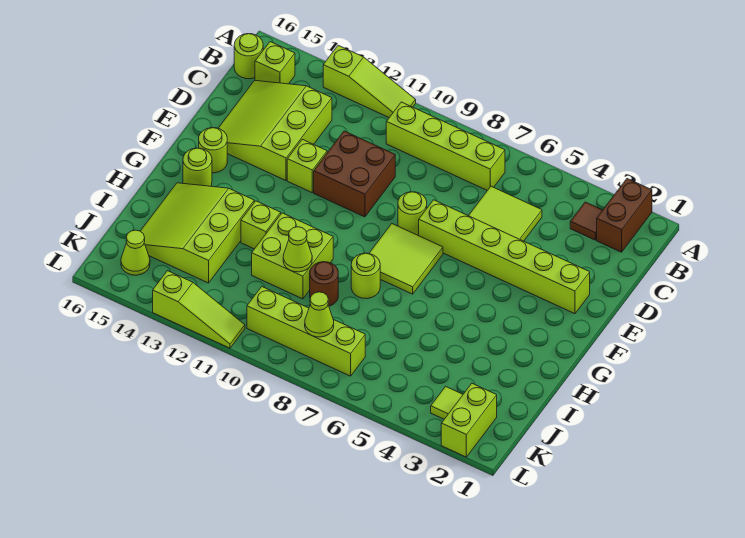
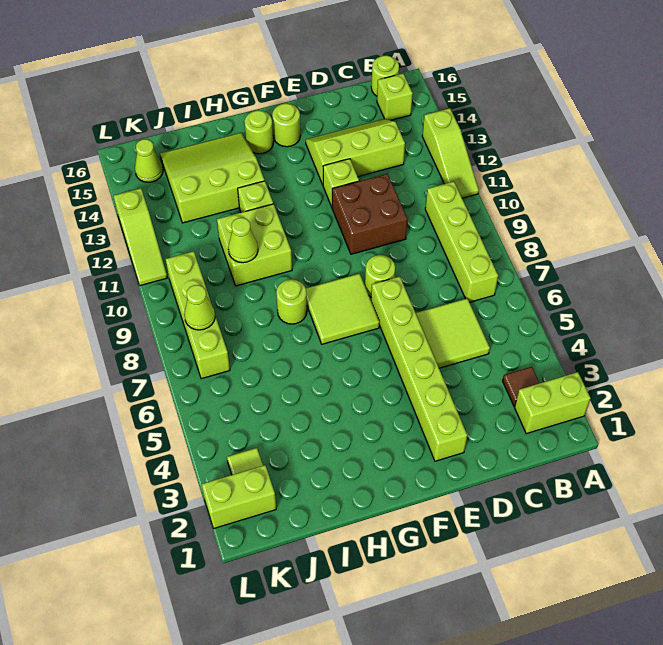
brown 1x2 brick [597,179,652,252] -> lime 1x2 brick [515,372,591,434]
lime 3x3 slope [218,80,332,181] -> lime 2x3 slope [306,119,405,185]
brown 1x1 round brick [310,262,338,306] -> none

